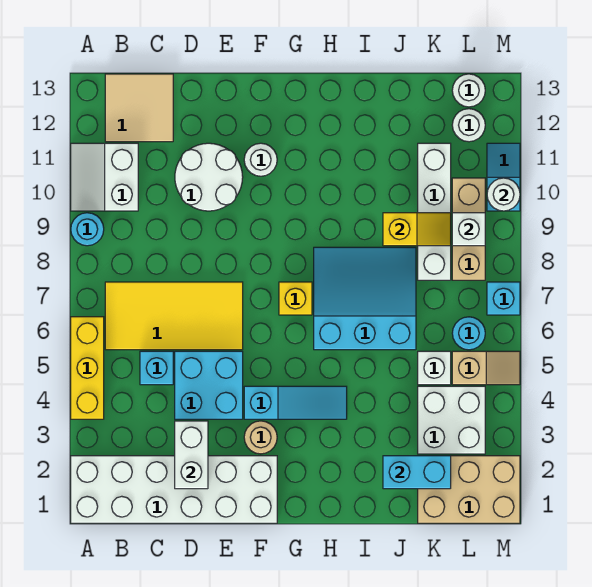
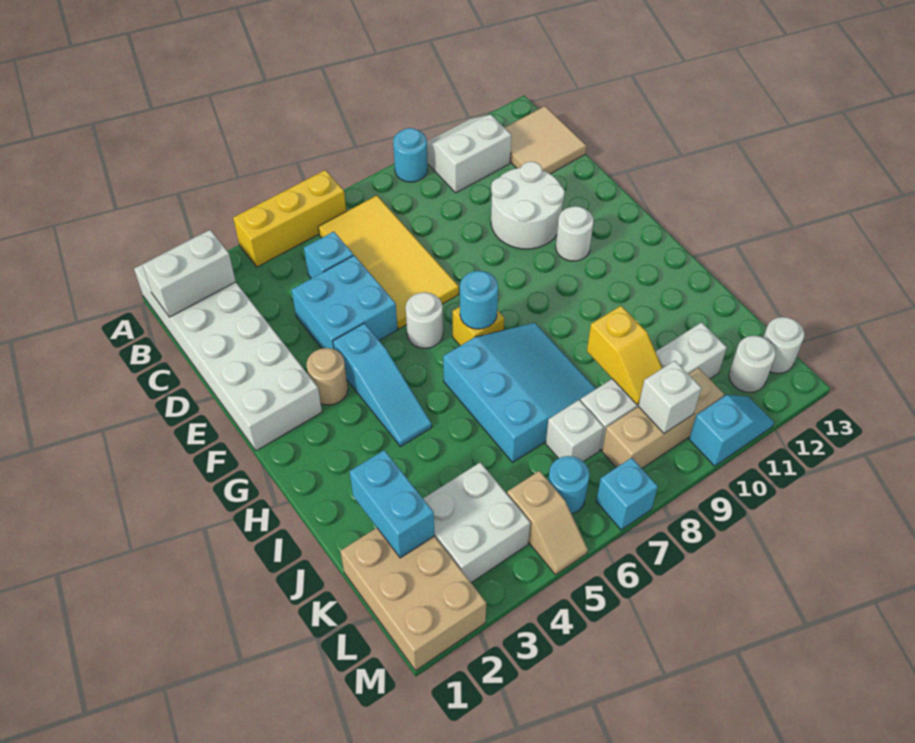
white 1x2 brick [175,421,208,489] -> white 1x2 brick moved to [143,230,236,317]
none -> cyan 1x1 round brick [460,271,498,329]
white 1x1 brick [418,351,451,385] -> white 1x1 brick moved to [546,400,604,462]
white 1x1 round brick [487,178,520,211] -> white 1x1 round brick moved to [406,292,443,348]

